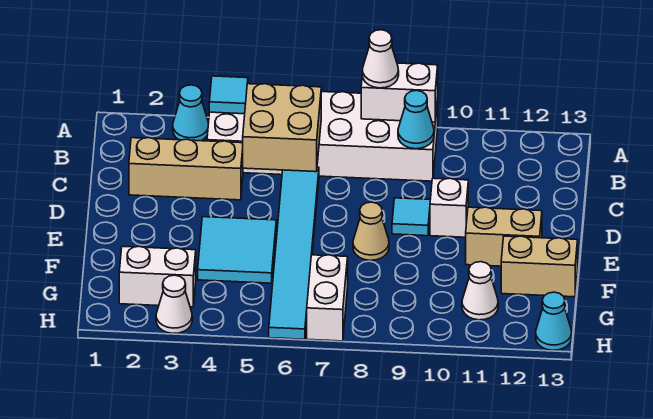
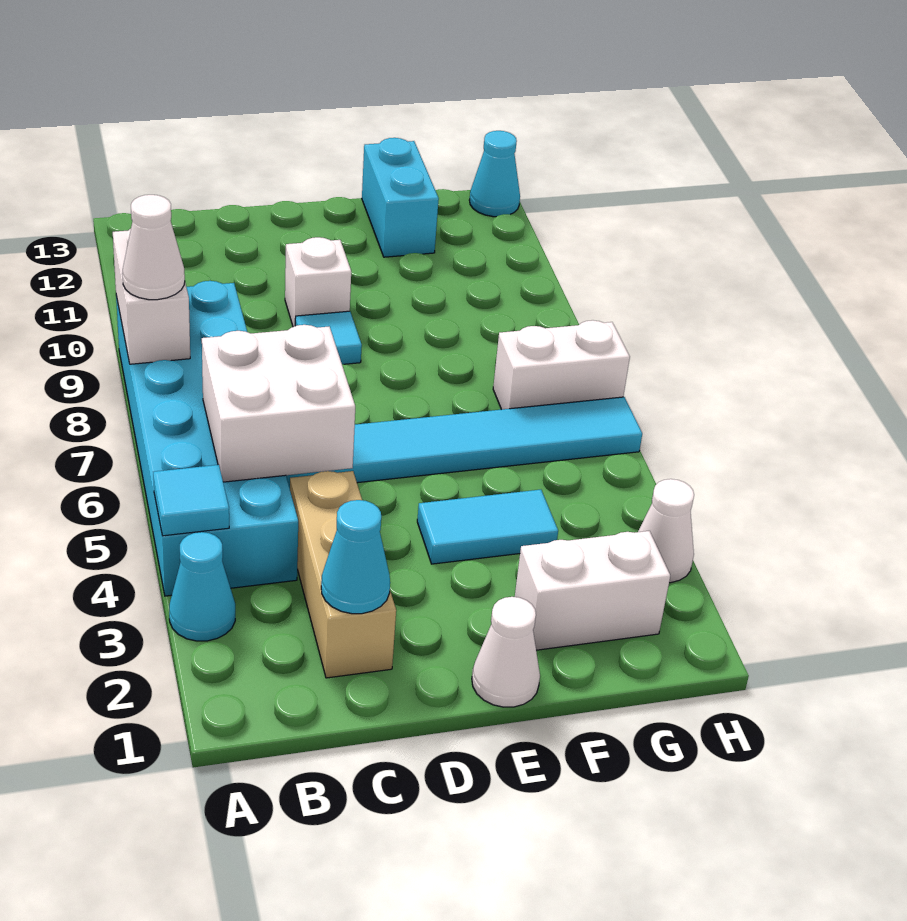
white 2x6 brick [207,92,438,181] -> cyan 2x6 brick [116,281,298,596]
tan 2x2 brick [243,84,321,172] -> white 2x2 brick [202,325,355,482]
cyan 1x1 cone [398,91,434,149] -> cyan 1x1 cone moved to [321,500,390,614]
cyan 2x2 tile [198,217,276,283] -> cyan 1x2 tile [417,490,558,564]
tan 1x1 cone [353,202,389,260] -> none
tan 1x2 brick [466,207,542,266] -> none
tan 1x2 brick [501,236,578,297] -> cyan 1x2 brick [362,138,439,257]
white 1x2 brick [119,246,196,307] -> white 1x2 brick turned to [515,531,670,650]
white 1x1 cone [462,262,498,320] -> white 1x1 cone moved to [472,597,540,707]

